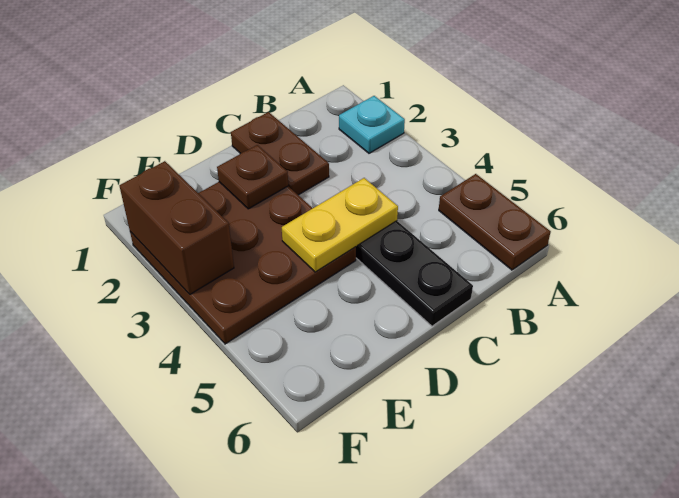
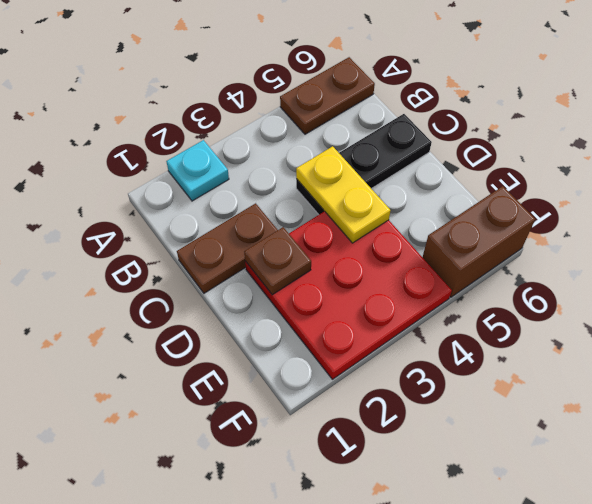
brown 3x3 plate [130,182,356,344] -> red 3x3 plate [245,211,452,379]
brown 1x2 brick [119,161,234,294] -> brown 1x2 brick moved to [422,186,535,297]

